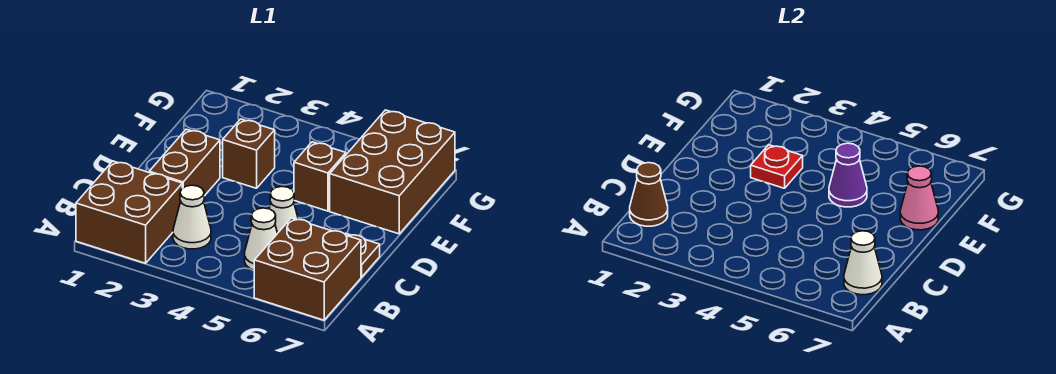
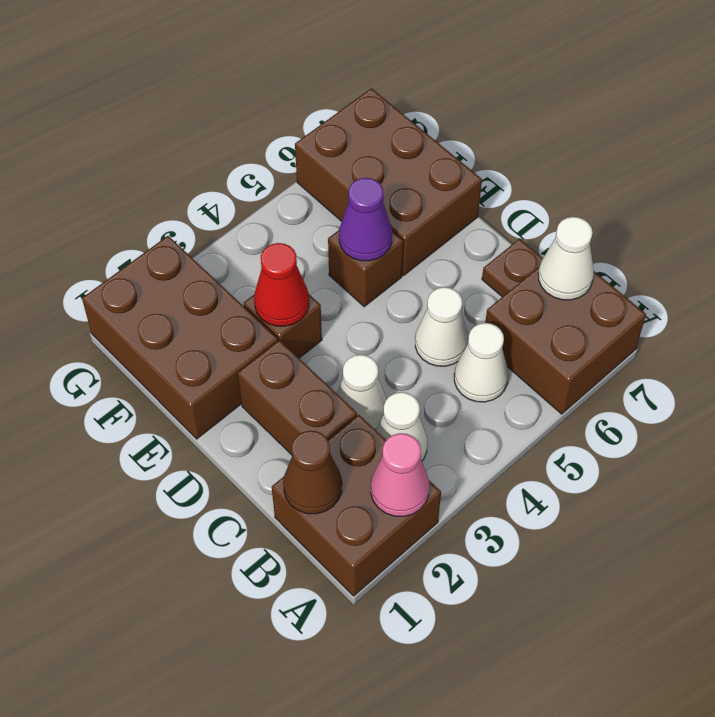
none -> white 1x1 cone [337,355,387,430]
none -> brown 2x3 brick [82,236,278,439]
red 1x1 plate [751,145,803,188] -> red 1x1 cone [254,243,309,326]
pink 1x1 cone [900,166,938,230] -> pink 1x1 cone moved to [371,433,429,517]

